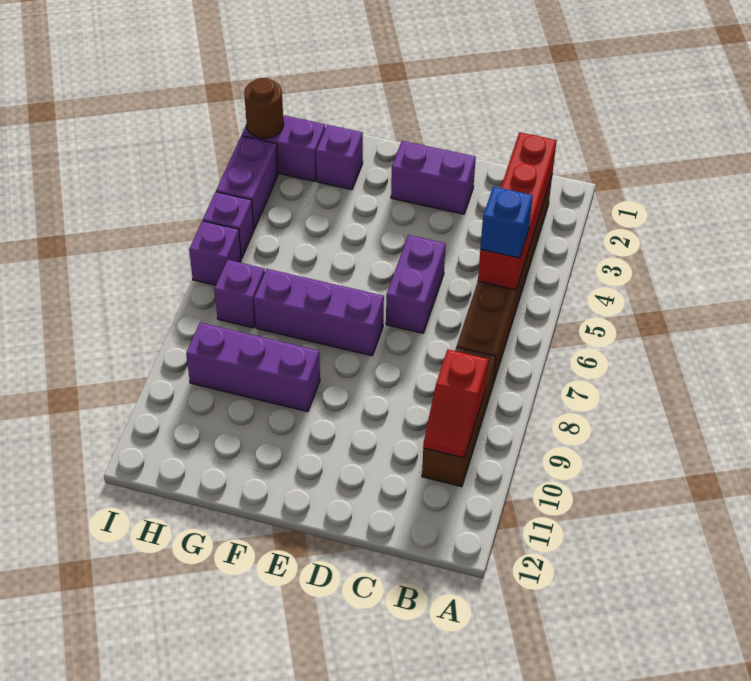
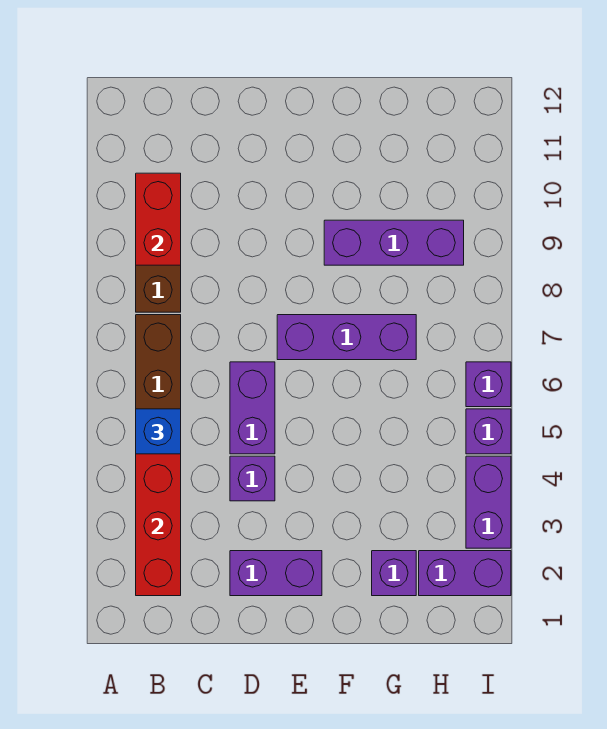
red 1x2 slope [423,350,488,458] -> red 1x2 brick [136,173,181,265]
purple 1x1 brick [214,260,265,328] -> purple 1x1 brick moved to [230,456,275,501]
brown 1x1 round brick [244,78,284,138] -> none

